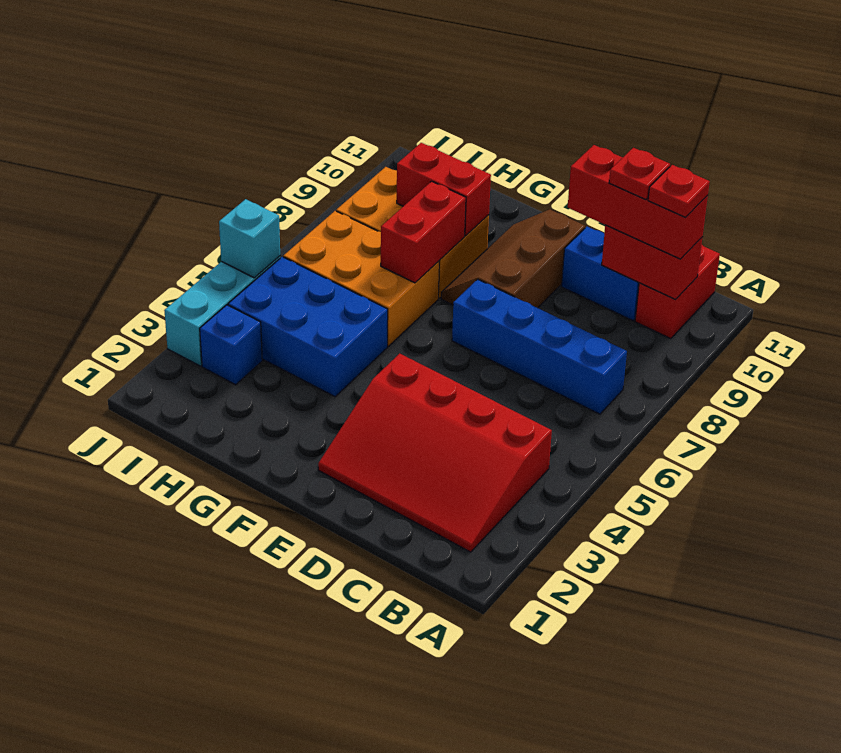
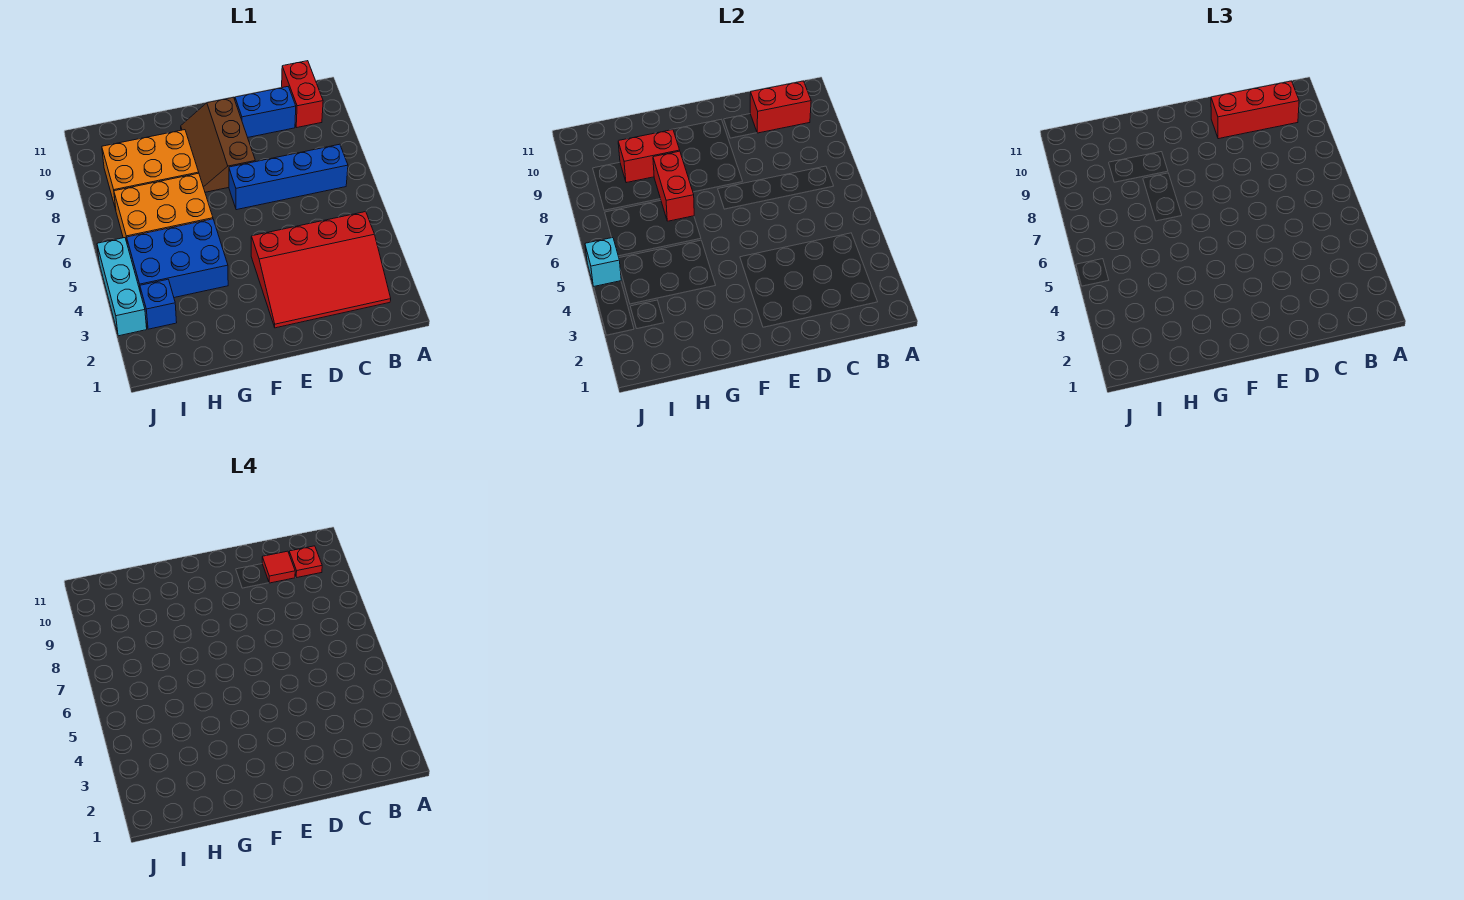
red 1x1 plate [609,148,670,200] -> red 1x1 tile [262,551,295,583]

